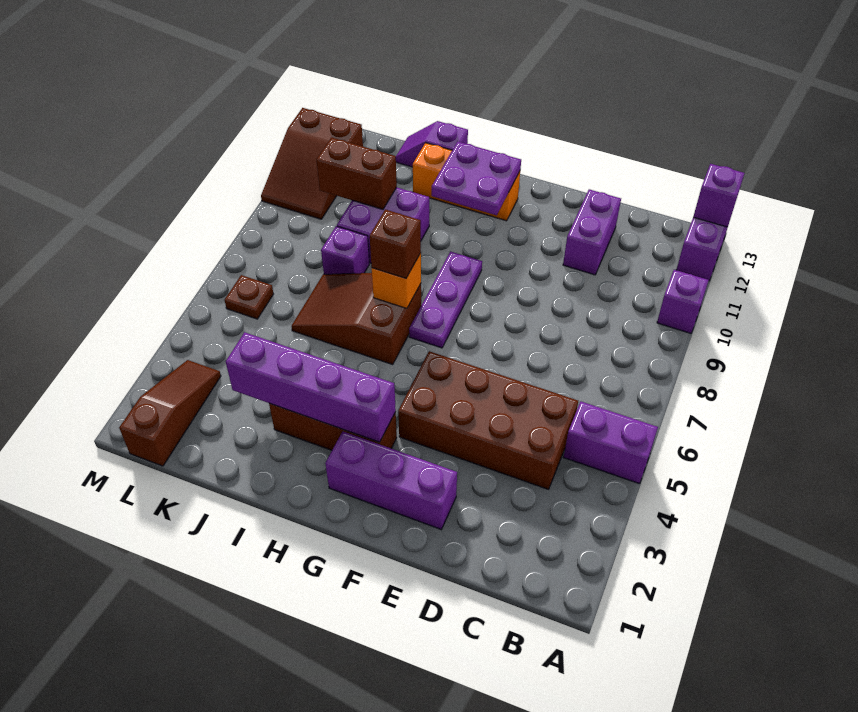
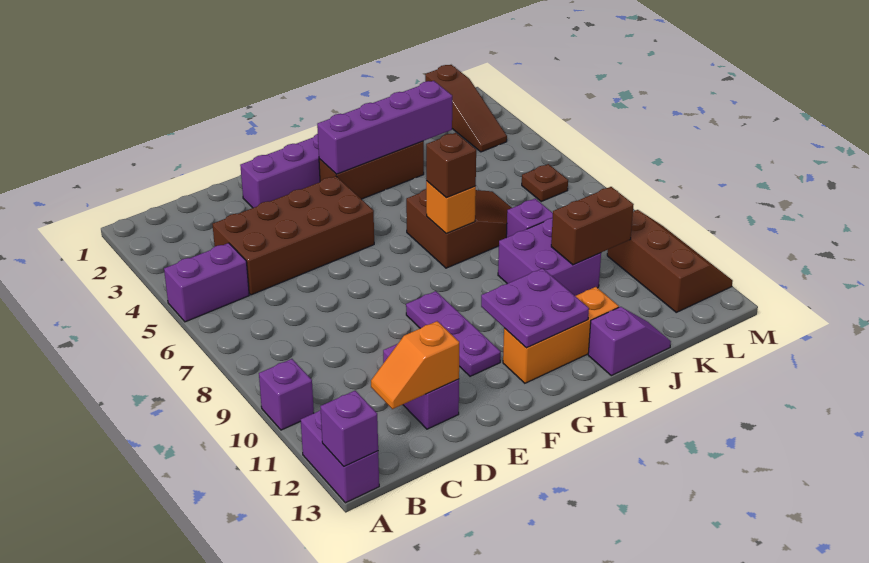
none -> orange 1x2 slope [371,321,459,409]
purple 1x3 plate [409,252,482,348] -> purple 1x3 plate moved to [406,291,501,376]
brown 2x3 slope [261,108,363,219] -> brown 2x3 slope turned to [607,210,733,312]

